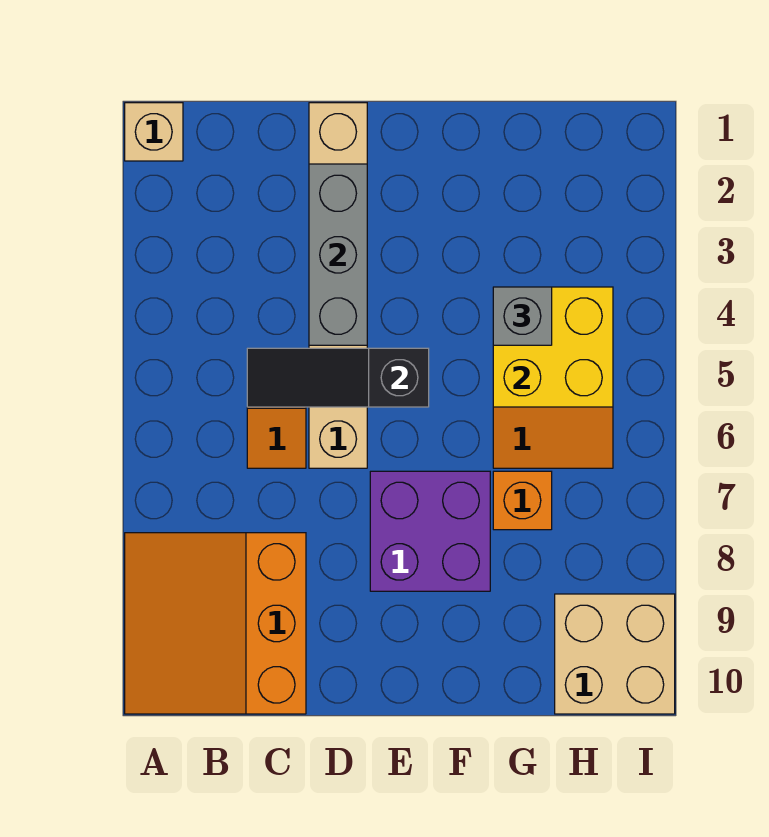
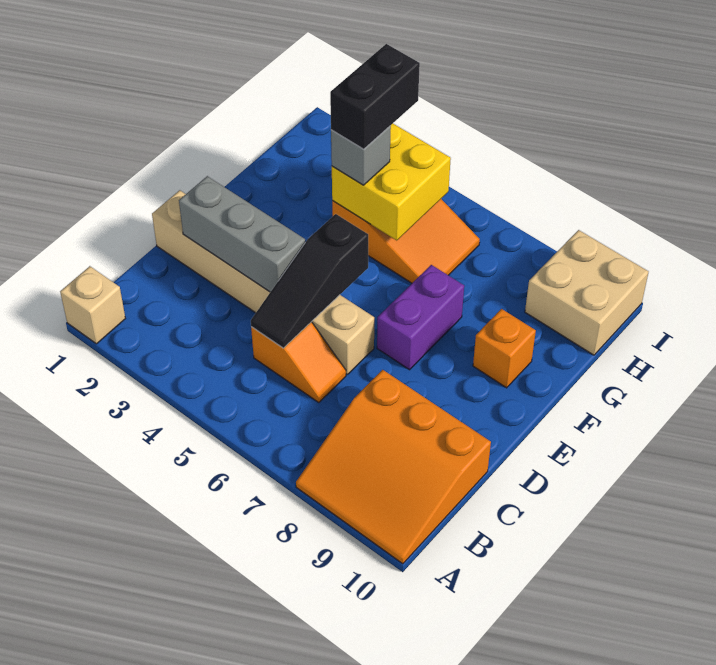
purple 2x2 brick [370,471,490,591] -> purple 1x2 brick [377,265,464,370]
none -> black 1x2 brick [330,44,420,149]
orange 1x1 brick [493,471,552,530] -> orange 1x1 brick moved to [473,309,536,388]

